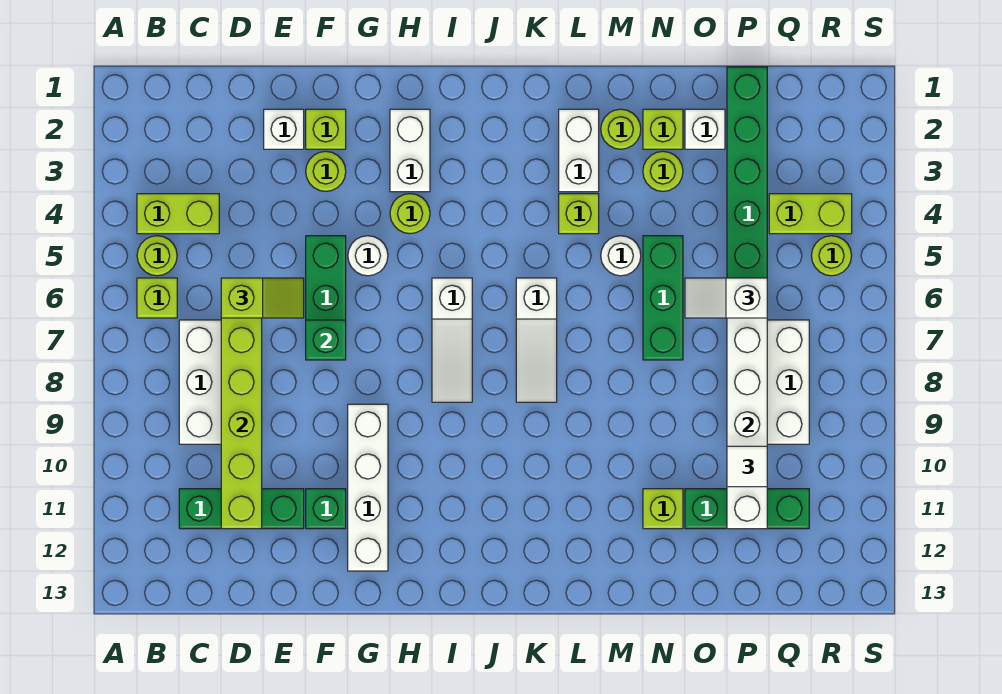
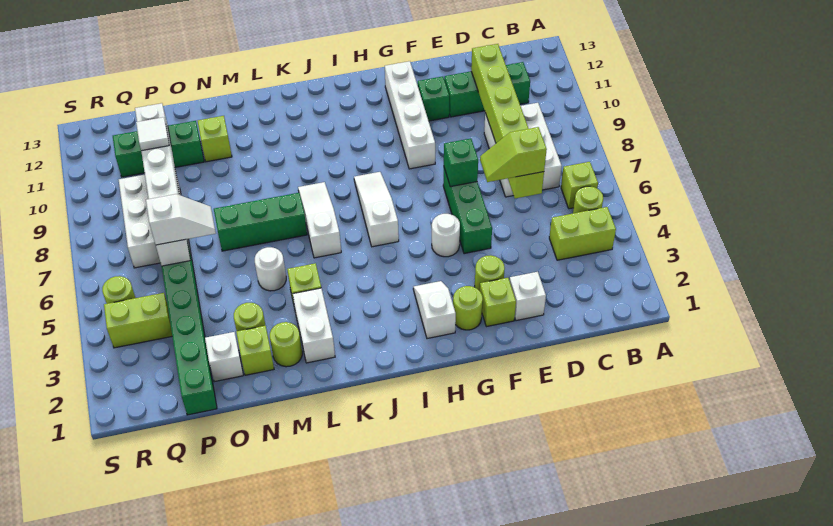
white 1x2 brick [390,109,430,192] -> white 1x2 slope [413,281,456,339]
lime 1x1 round brick [390,194,430,234] -> lime 1x1 round brick moved to [453,286,483,330]
green 1x3 brick [643,236,683,360] -> green 1x3 brick turned to [214,193,307,251]

